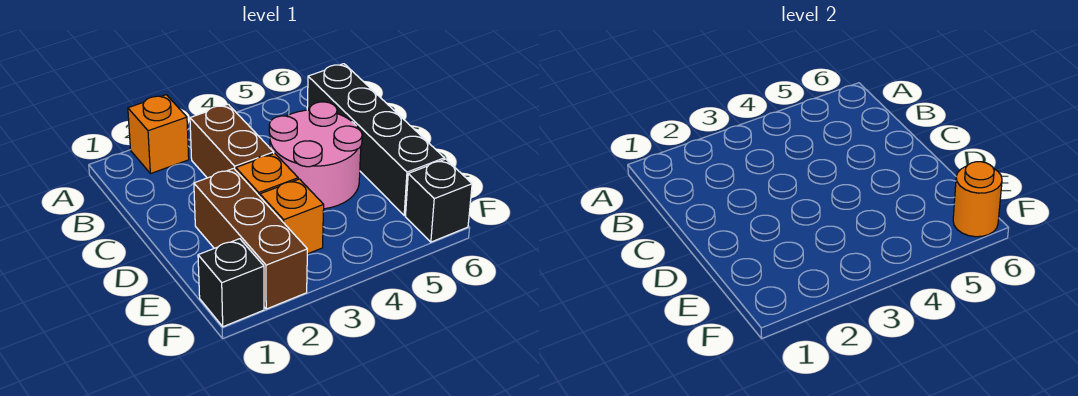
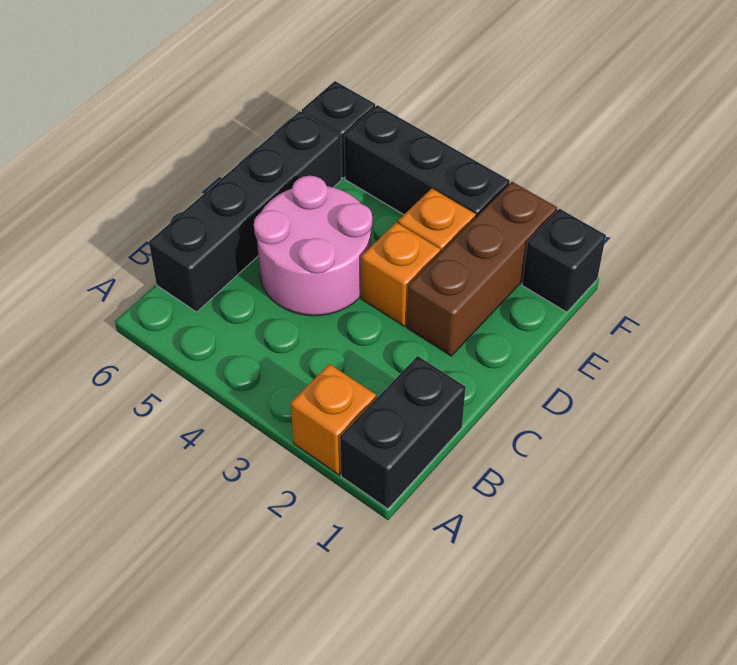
none -> black 1x2 brick [340,356,466,509]
brown 1x2 brick [190,104,274,178] -> none
none -> black 1x3 brick [344,105,510,217]
orange 1x1 round brick [953,162,1002,237] -> none

